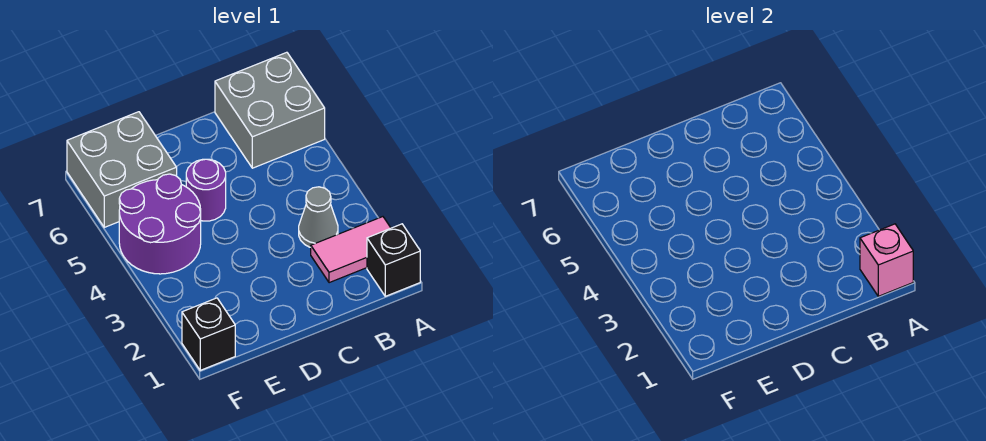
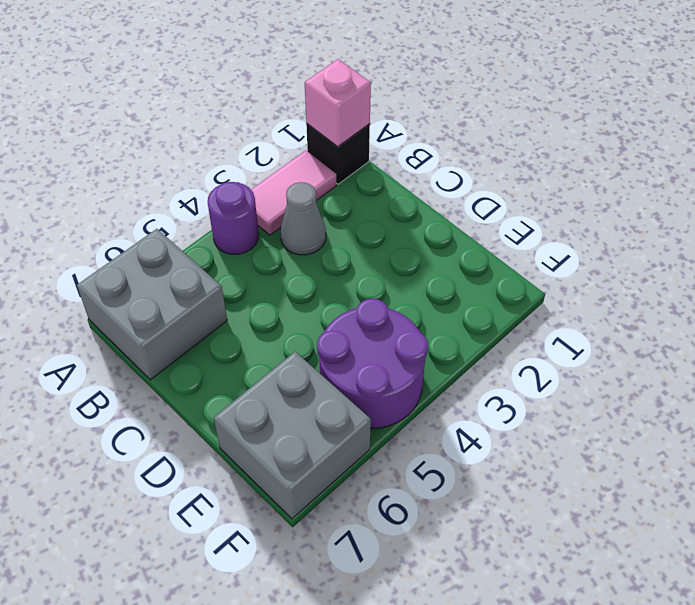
pink 1x2 tile [311,217,391,283] -> pink 1x2 tile turned to [251,151,336,235]
purple 1x1 round brick [186,159,226,221] -> purple 1x1 round brick moved to [208,182,259,254]
black 1x1 brick [182,298,235,370] -> none

